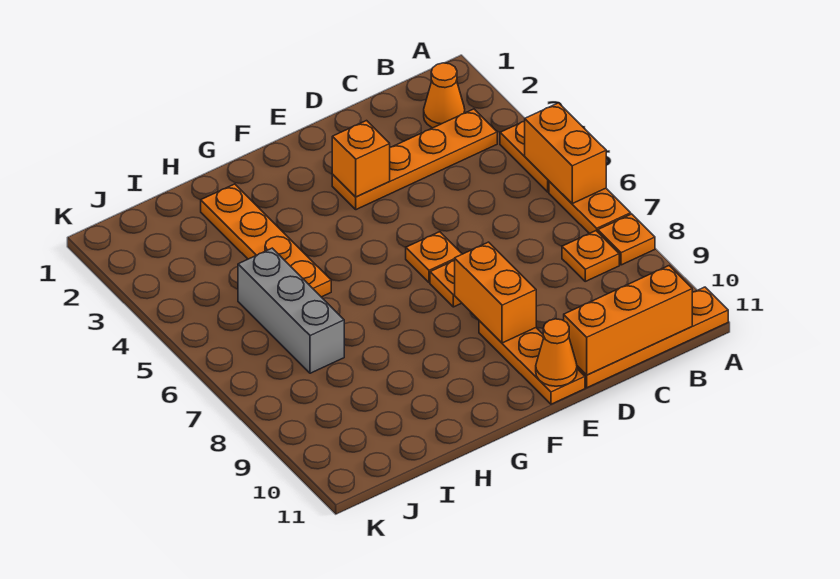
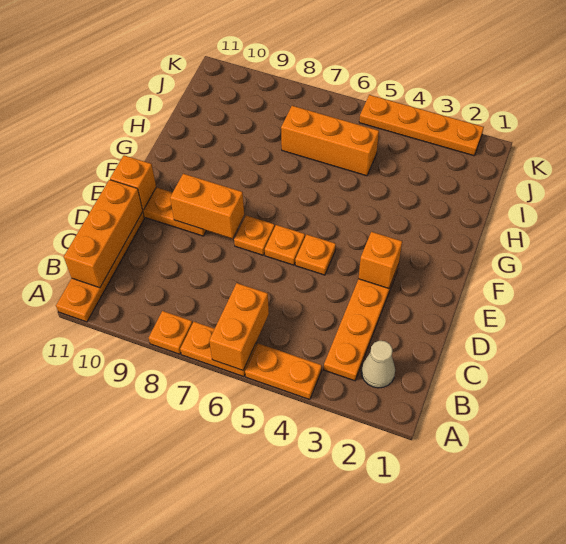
orange 1x2 brick [525,103,606,204] -> orange 1x2 brick turned to [209,283,269,370]
orange 1x1 cone [424,63,465,128] -> tan 1x1 cone [361,341,395,388]
orange 1x1 plate [562,231,619,281] -> orange 1x1 plate moved to [295,235,336,275]
orange 1x1 cone [536,319,577,386] -> orange 1x1 brick [110,155,156,210]
orange 1x4 plate [201,184,331,297] -> orange 1x4 plate moved to [359,95,484,156]
grey 1x3 brick [238,248,344,373] -> orange 1x3 brick [281,106,379,176]

